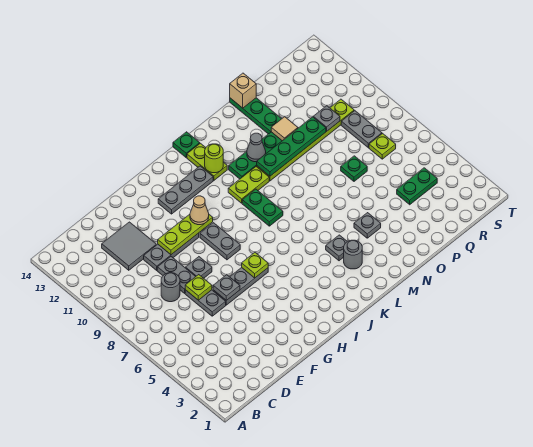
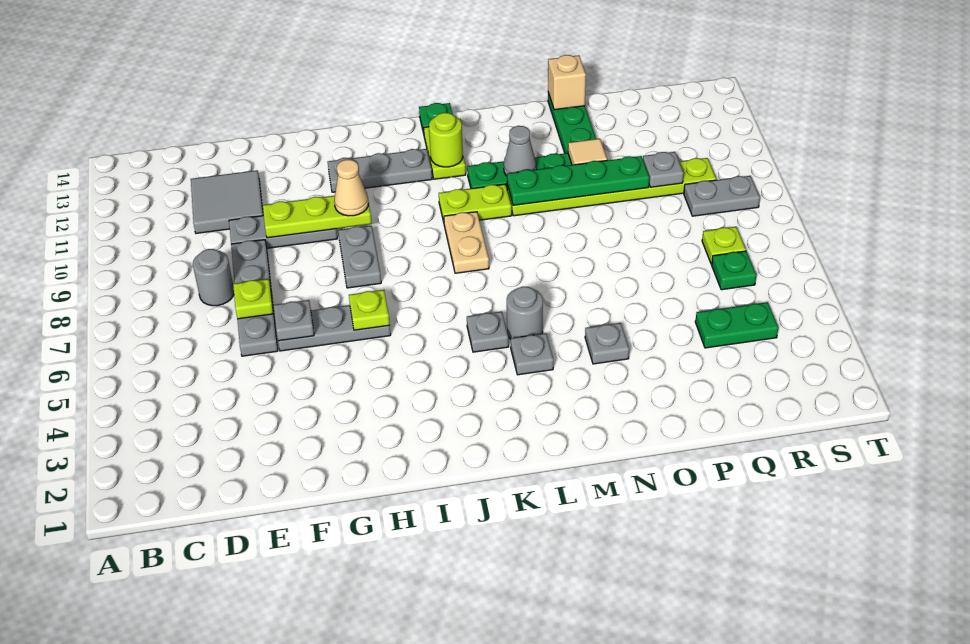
grey 1x1 plate [185,257,212,278] -> grey 1x1 plate moved to [467,312,509,352]
green 1x2 plate [242,189,283,226] -> tan 1x2 plate [444,212,489,273]
grey 1x1 round brick [344,240,362,269] -> grey 1x1 round brick moved to [507,287,543,339]
green 1x1 plate [341,156,367,181] -> green 1x1 plate moved to [712,251,756,290]
grey 1x2 plate [341,111,382,148] -> grey 1x2 plate turned to [684,176,760,216]

